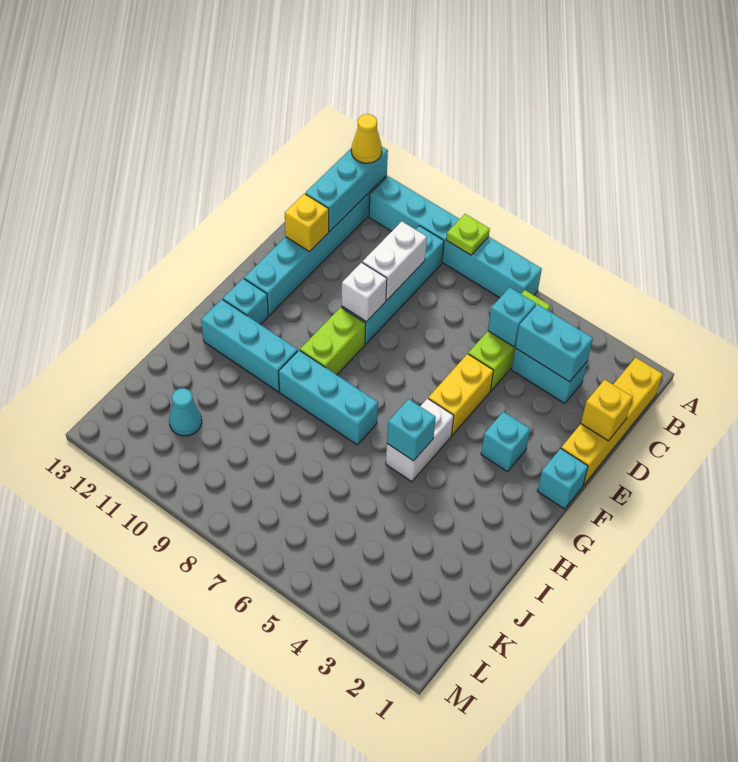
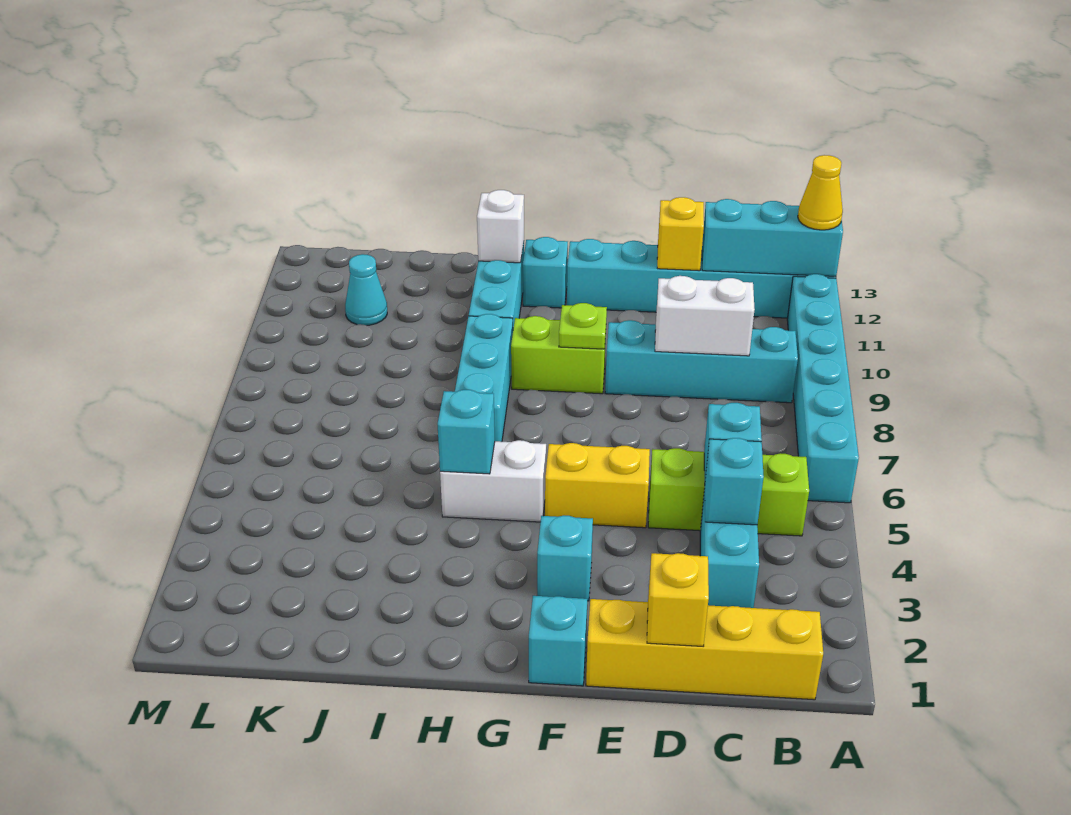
lime 1x1 plate [446,214,490,255] -> lime 1x1 plate moved to [559,303,607,349]
cyan 1x2 brick [515,304,593,382] -> cyan 1x1 brick [705,438,764,525]
white 1x1 brick [342,262,387,322] -> white 1x1 brick moved to [477,190,524,263]

